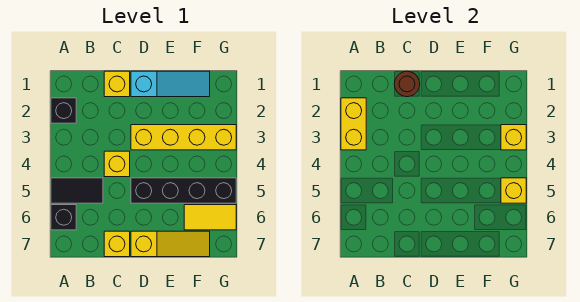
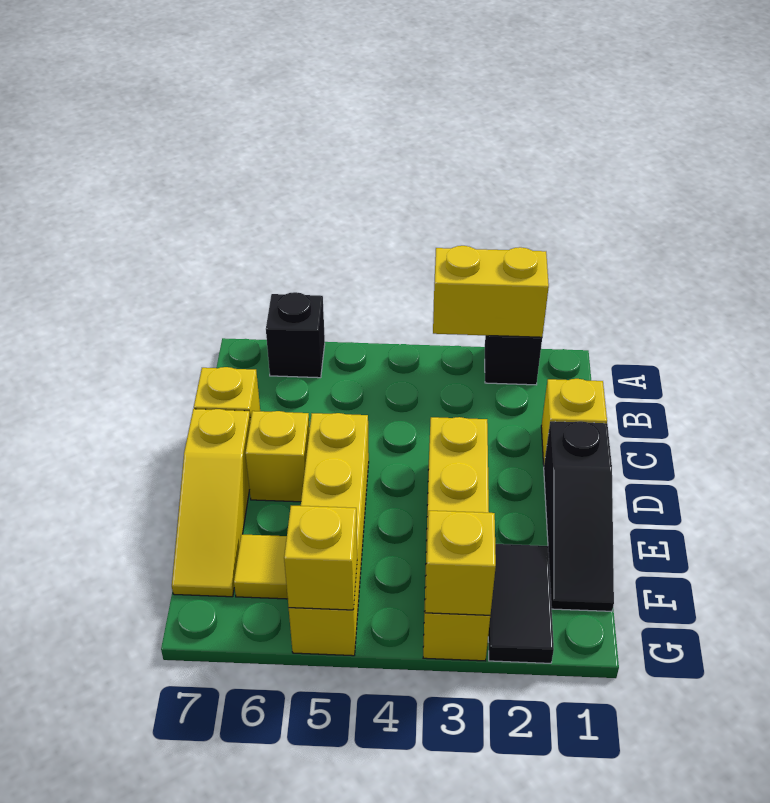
black 1x2 tile [51,178,103,203] -> black 1x2 tile moved to [488,544,554,663]
brown 1x1 round brick [394,71,420,97] -> none
yellow 1x1 brick [104,151,130,177] -> yellow 1x1 brick moved to [245,411,310,502]
cyan 1x3 slope [131,71,210,97] -> black 1x3 slope [544,421,614,611]
black 1x4 brick [131,178,236,203] -> yellow 1x4 brick [289,413,369,656]
yellow 1x2 tile [184,205,236,230] -> yellow 1x1 tile [234,534,288,599]

